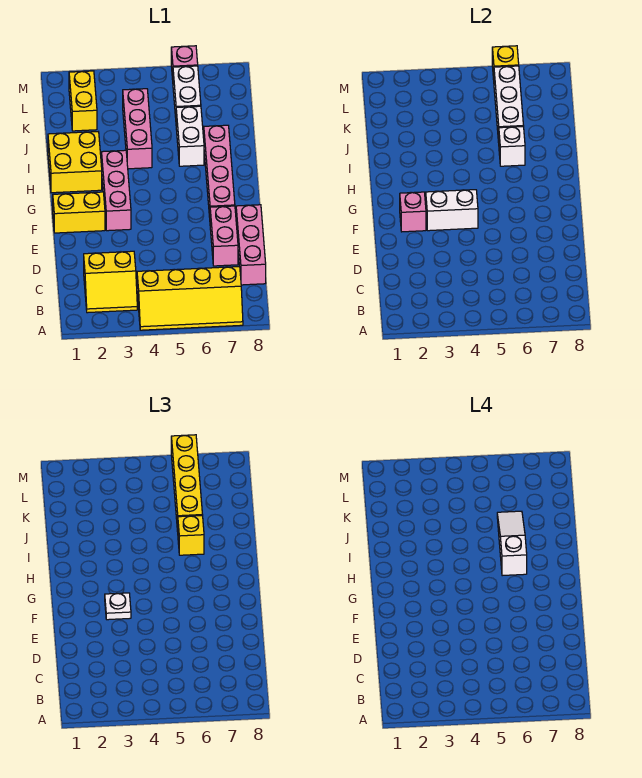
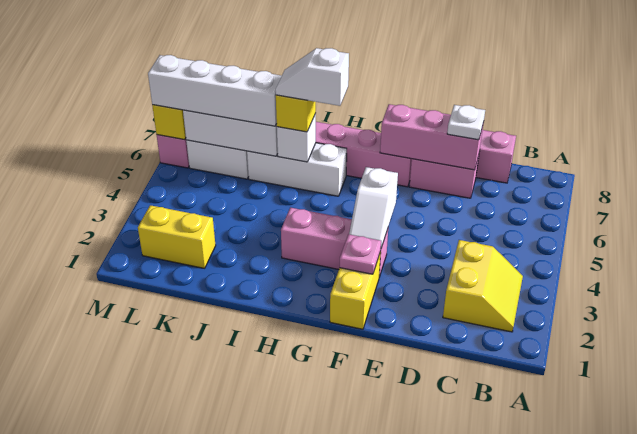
yellow 2x4 slope [137,267,243,330] -> none
pink 1x1 brick [400,192,426,232] -> pink 1x1 plate [340,234,381,274]
white 1x2 brick [426,190,478,231] -> white 1x2 slope [349,167,398,248]
white 1x1 plate [105,593,131,620] -> white 1x1 plate moved to [447,105,485,140]
yellow 2x2 brick [48,132,102,193] -> none
white 1x3 slope [497,511,527,576] -> white 1x2 slope [275,48,349,106]
pink 1x3 brick [123,89,152,169] -> pink 1x3 brick moved to [380,104,484,170]
white 1x2 brick [176,106,204,166] -> white 1x3 brick [247,143,347,196]
yellow 1x4 brick [171,435,203,531] -> white 1x4 brick [148,55,282,126]

